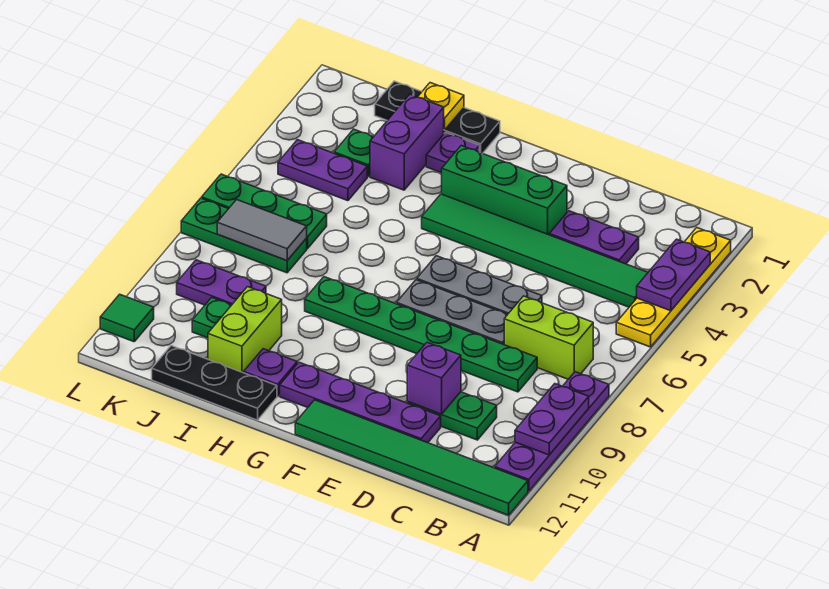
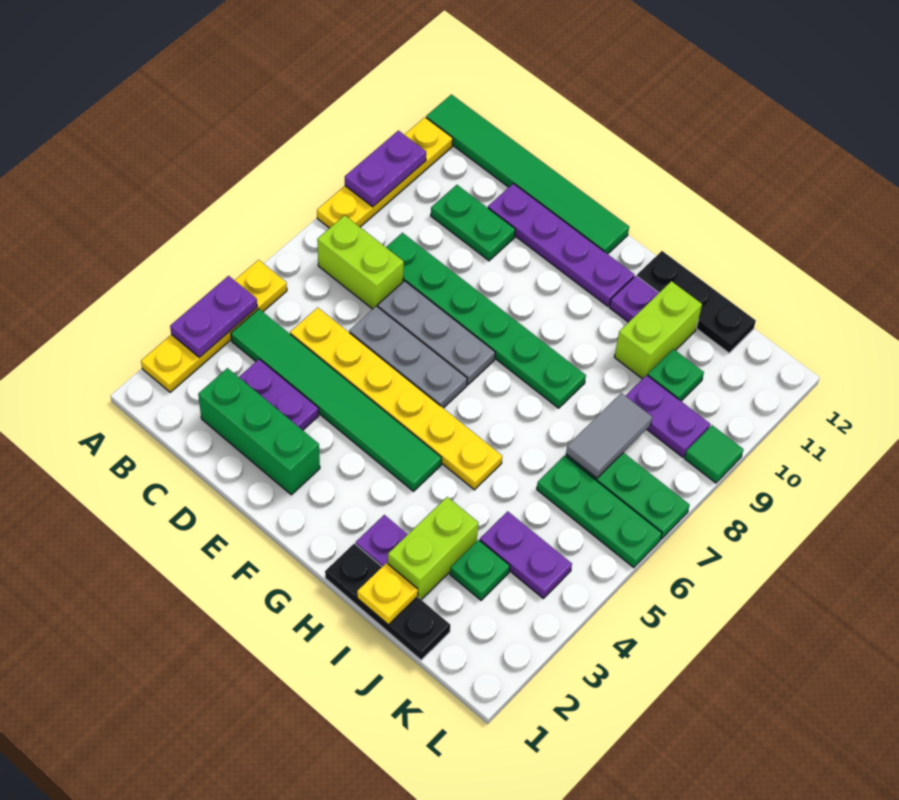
purple 1x4 plate [495,372,609,491] -> yellow 1x4 plate [317,117,453,228]
none -> yellow 1x6 plate [290,307,502,490]
purple 1x1 brick [407,342,461,414] -> none
green 1x3 brick [442,146,567,235] -> green 1x3 brick moved to [198,368,320,495]
purple 1x2 brick [370,94,444,190] -> lime 1x2 brick [388,497,478,600]
grey 1x2 tile [217,200,307,261] -> grey 1x2 tile turned to [566,393,652,478]
green 1x1 tile [100,294,154,342] -> green 1x1 tile moved to [685,425,743,483]

